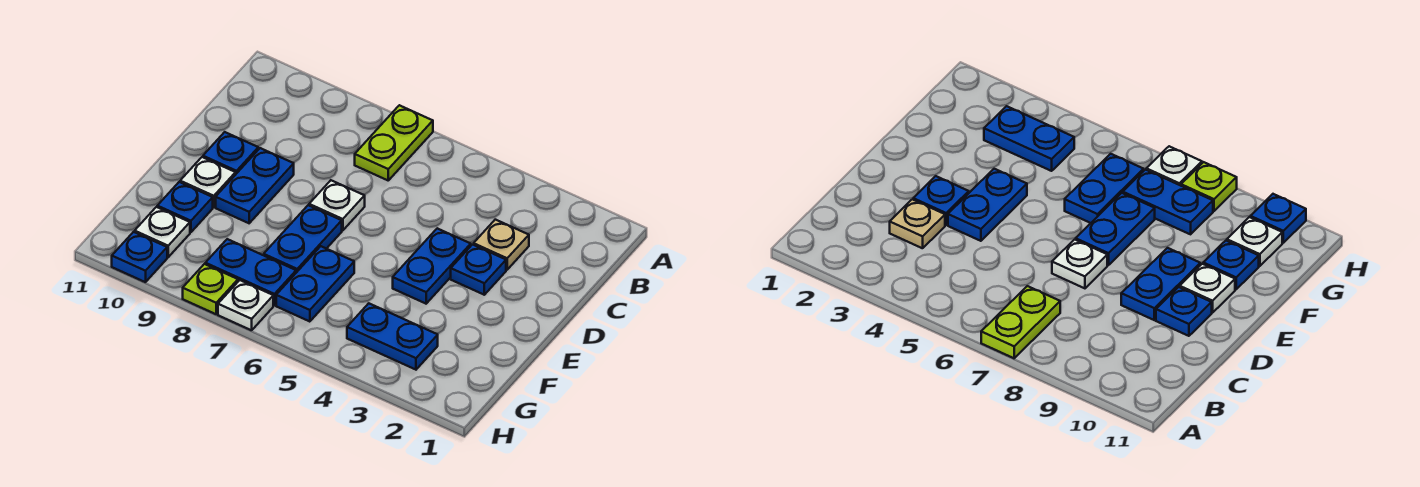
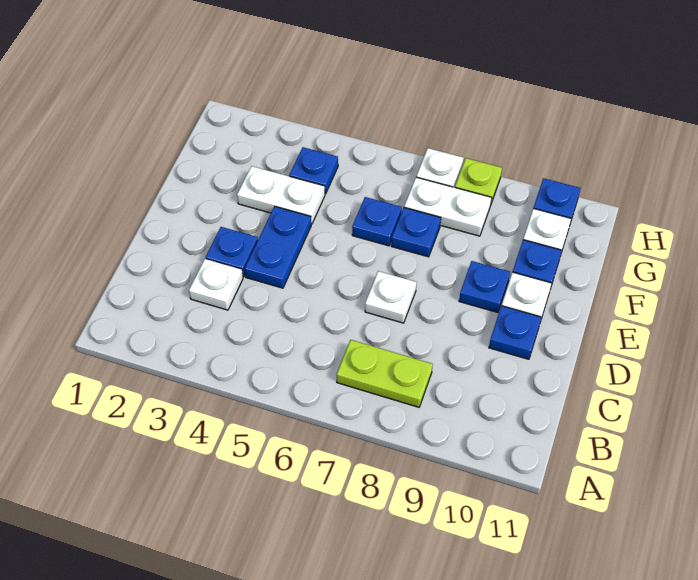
lime 1x2 plate [355,105,433,180] -> lime 1x2 plate turned to [337,340,433,407]
tan 1x1 plate [474,220,529,270] -> white 1x1 plate [189,259,243,310]
blue 1x2 plate [216,148,294,223] -> blue 1x1 plate [459,261,510,312]
blue 1x2 plate [264,205,342,273] -> blue 1x1 plate [391,208,441,257]
none -> white 1x2 plate [237,166,325,224]
blue 1x2 plate [276,246,354,322] -> blue 1x1 plate [352,197,402,246]
blue 1x2 plate [347,303,438,370] -> blue 1x1 plate [289,147,338,194]
blue 1x2 plate [205,239,296,305] -> white 1x2 plate [404,177,492,236]

